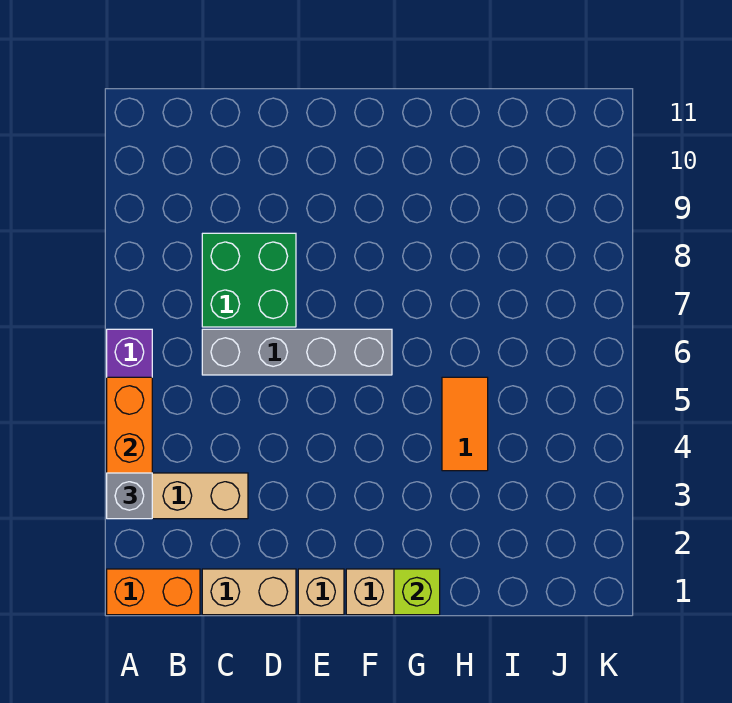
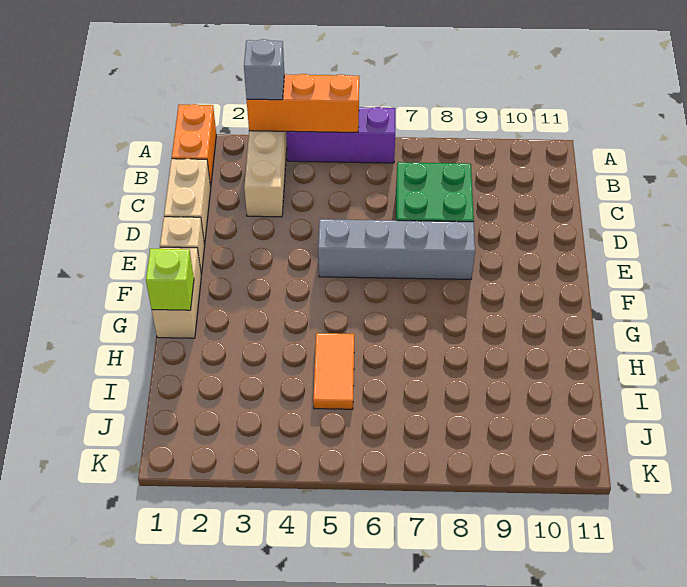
grey 1x4 brick [202,329,392,375] -> grey 1x4 brick turned to [318,219,475,279]
orange 1x2 tile [442,377,488,471] -> orange 1x2 tile turned to [313,333,354,409]

